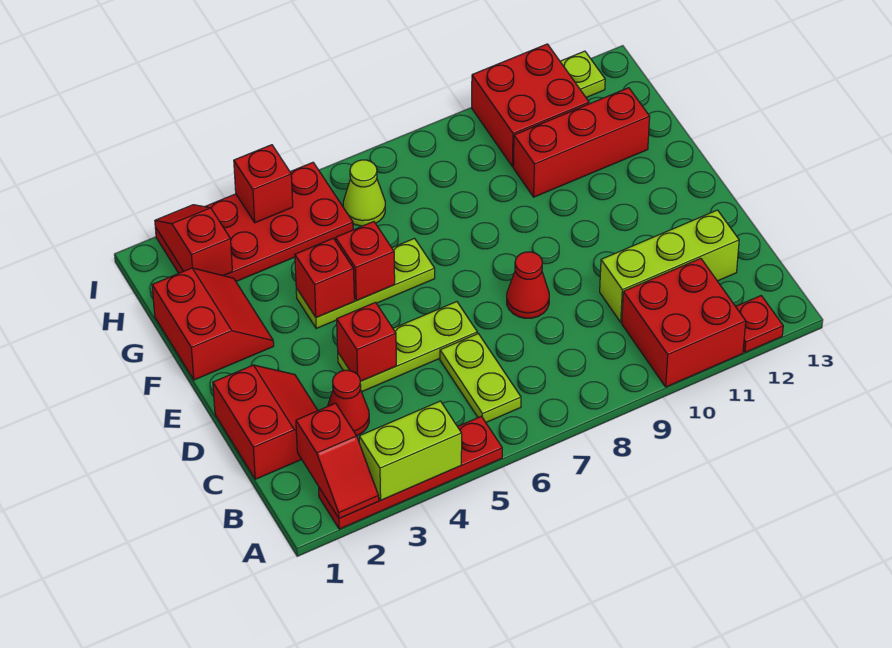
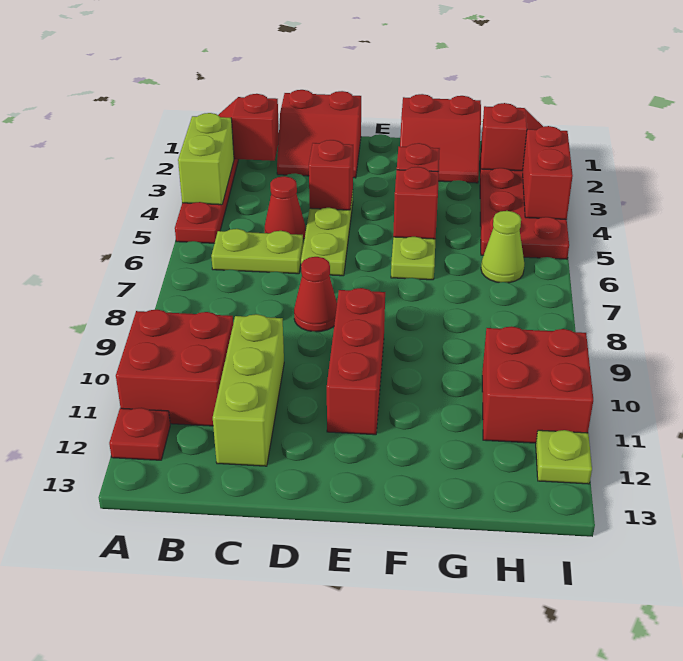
red 1x1 cone [328,370,369,436] -> red 1x1 cone moved to [265,176,306,239]
red 1x3 brick [513,88,650,197] -> red 1x3 brick moved to [327,288,385,435]
red 1x1 brick [234,145,293,223] -> red 1x2 brick [523,126,573,219]

